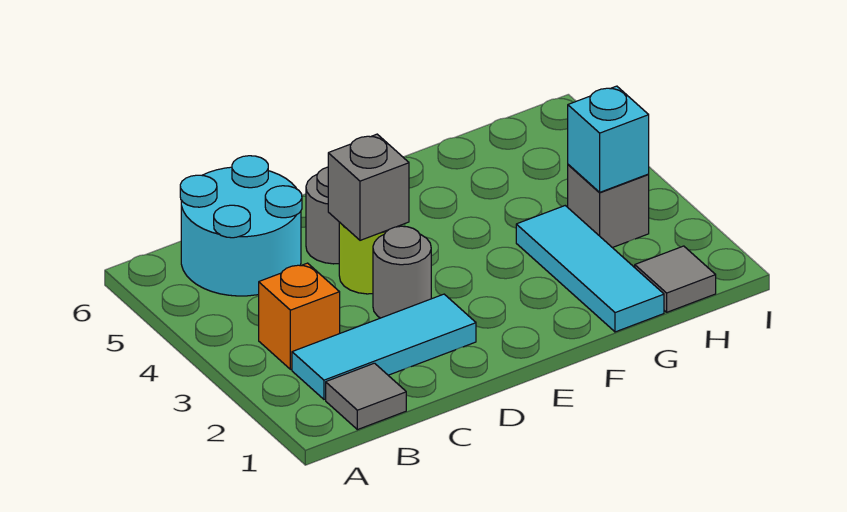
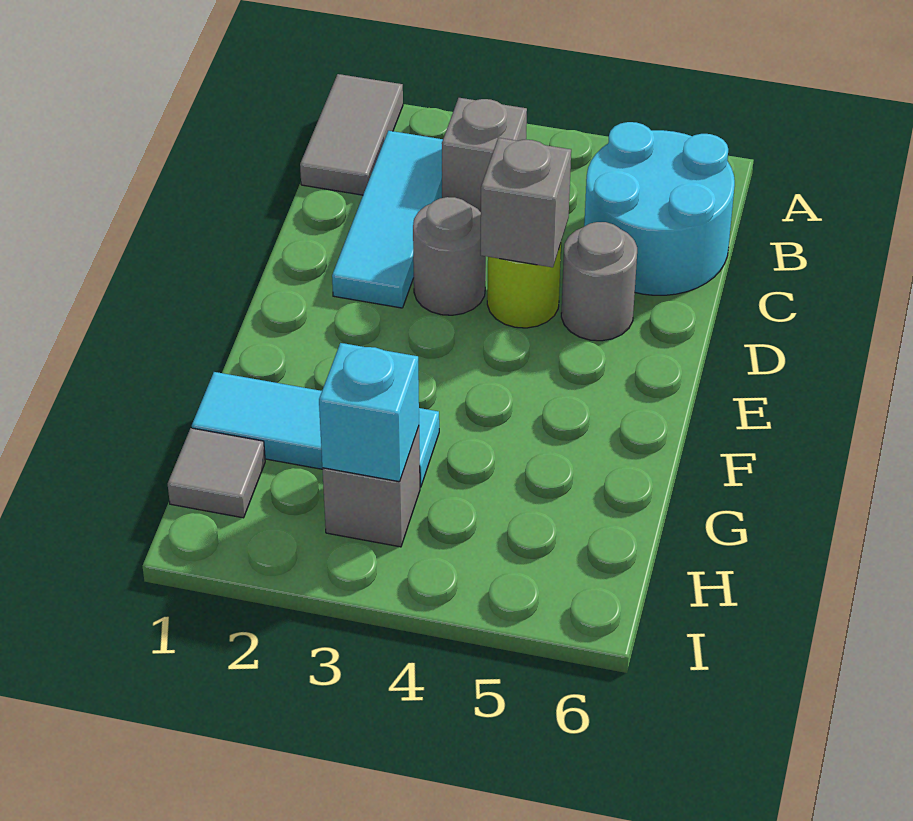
grey 1x1 tile [326,363,406,430] -> grey 1x2 tile [300,74,403,195]
orange 1x1 brick [259,263,340,369] -> grey 1x1 brick [442,98,527,212]

